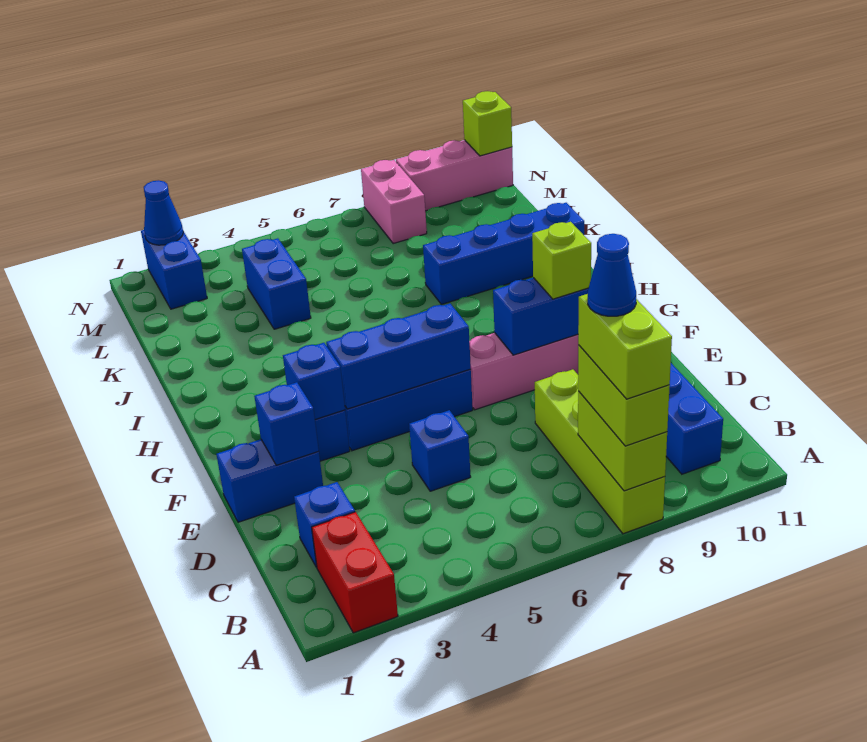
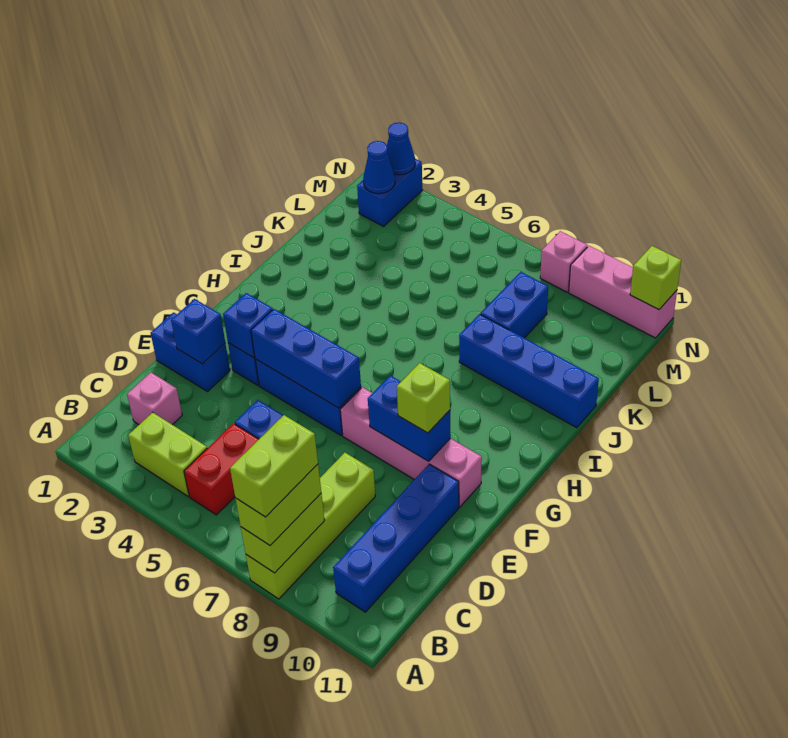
red 1x2 brick [312,512,398,633] -> red 1x2 brick moved to [184,423,259,515]
none -> lime 1x2 brick [128,412,207,496]
blue 1x1 cone [588,234,636,316] -> blue 1x1 cone moved to [363,141,395,194]
blue 1x1 brick [294,482,355,567] -> pink 1x1 brick [127,373,182,425]
blue 1x2 brick [242,238,311,329] -> blue 1x2 brick moved to [481,272,548,338]
pink 1x2 brick [361,160,427,243] -> pink 1x1 brick [540,231,588,292]

